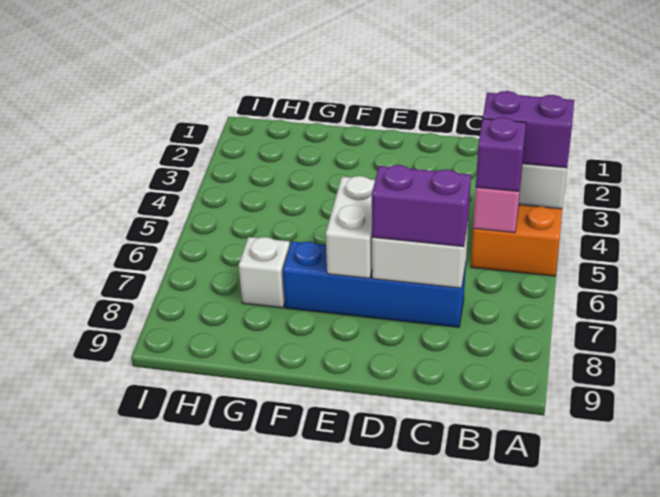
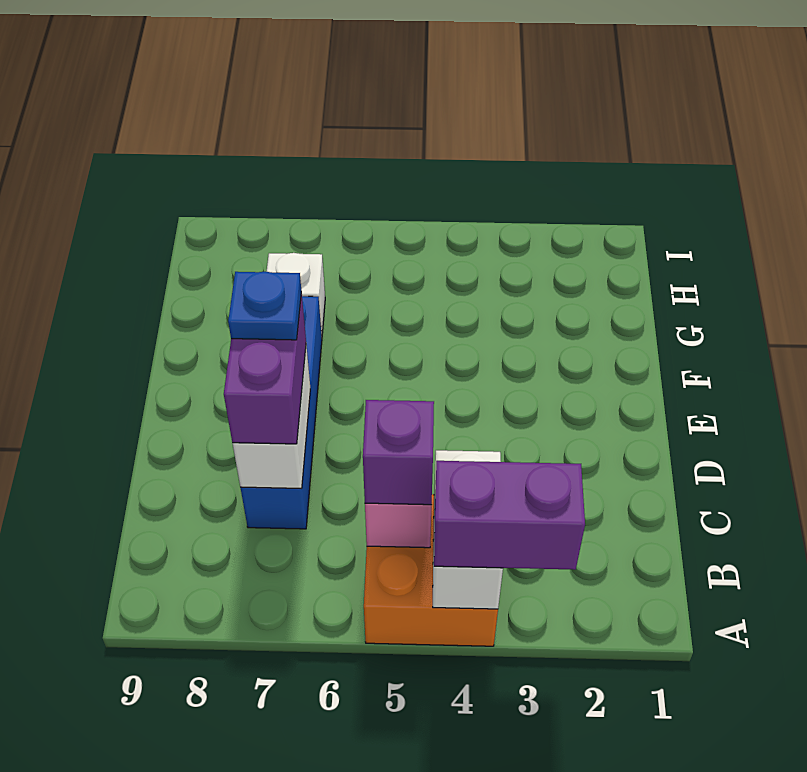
purple 1x2 brick [483,91,574,168] -> purple 1x2 brick turned to [434,461,585,570]
none -> blue 1x1 plate [228,272,301,340]
white 1x2 brick [326,176,375,278] -> none

